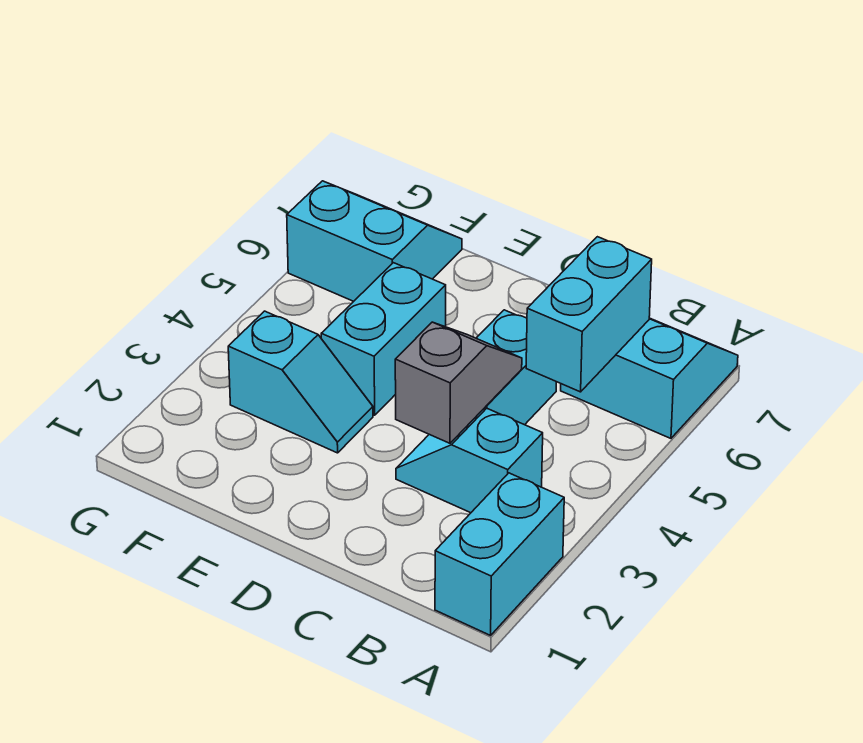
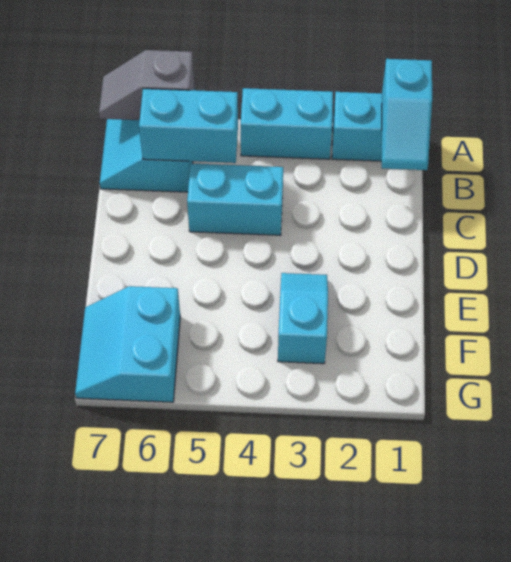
cyan 1x2 slope [396,408,543,513] -> cyan 1x2 slope moved to [382,59,432,170]
grey 1x2 slope [395,322,522,443] -> grey 1x2 slope moved to [99,50,194,120]
cyan 1x2 brick [321,263,446,415] -> cyan 1x2 brick moved to [241,88,333,159]

